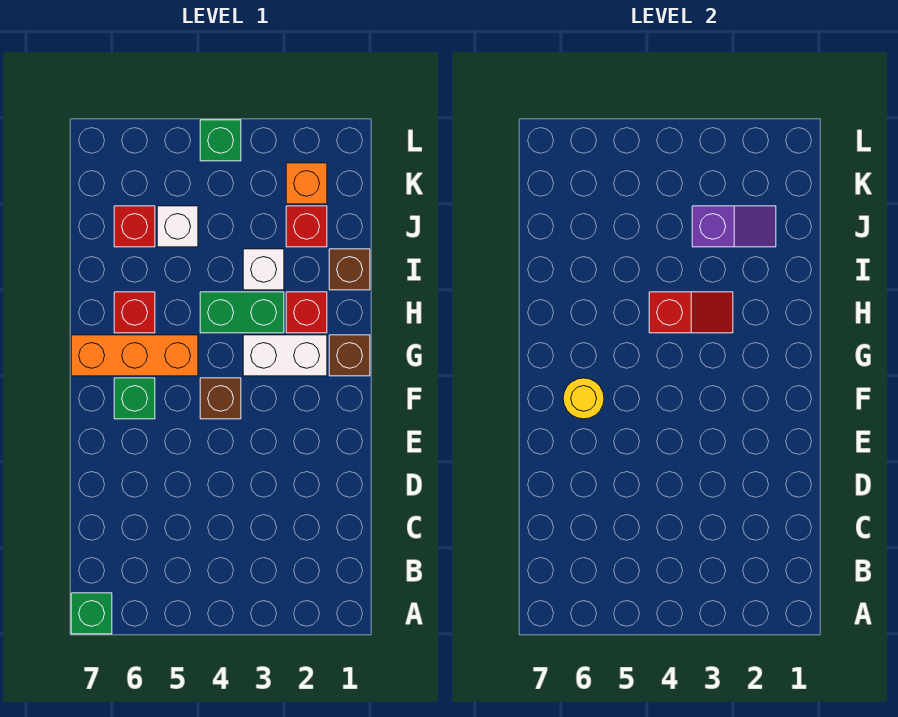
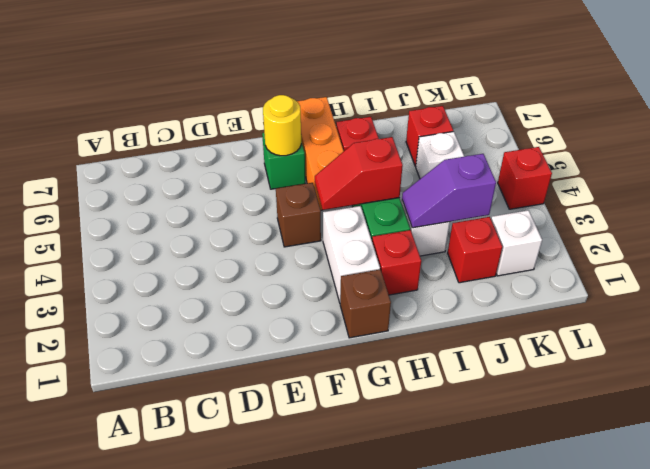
green 1x1 brick [71,593,112,634] -> none
red 1x2 slope [649,292,733,333] -> red 1x2 slope turned to [315,137,403,210]
brown 1x1 brick [329,249,370,290] -> none
purple 1x2 slope [692,206,776,247] -> purple 1x2 slope turned to [402,154,496,228]
orange 1x1 brick [286,163,327,204] -> white 1x1 brick [491,210,542,276]
green 1x1 brick [200,120,241,161] -> red 1x1 brick [498,147,552,209]

